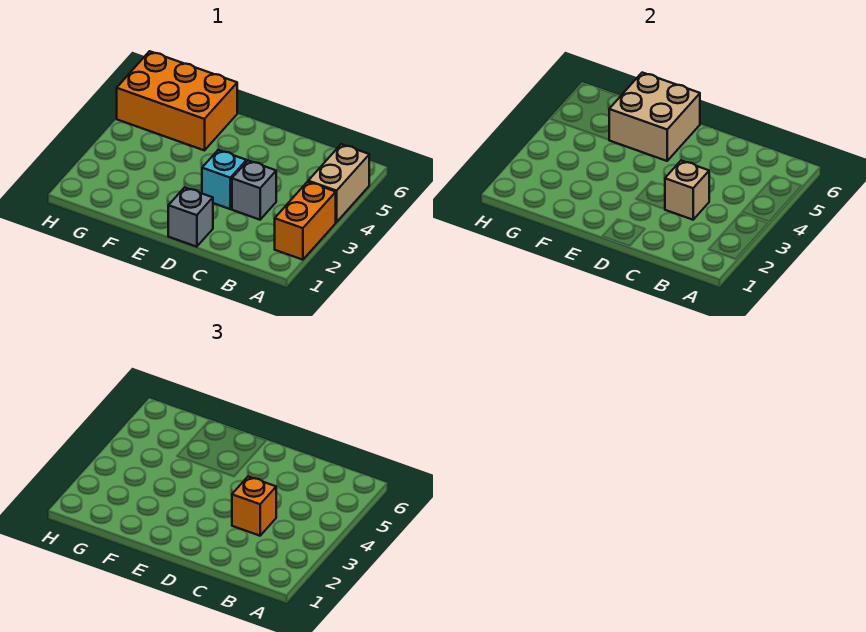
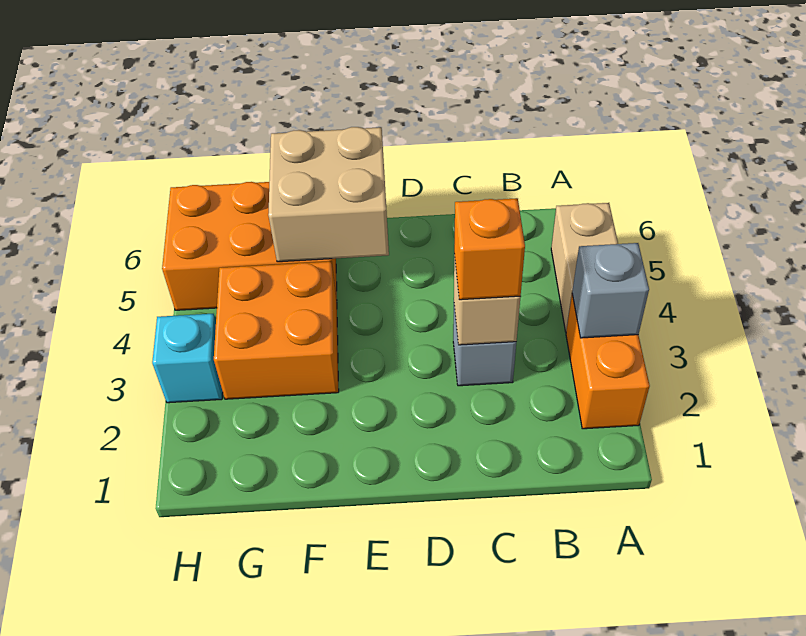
grey 1x1 brick [168,187,213,247] -> grey 1x1 brick moved to [572,243,649,338]
cyan 1x1 brick [202,150,246,209] -> cyan 1x1 brick moved to [152,314,223,403]
none -> orange 2x2 brick [214,261,339,399]

